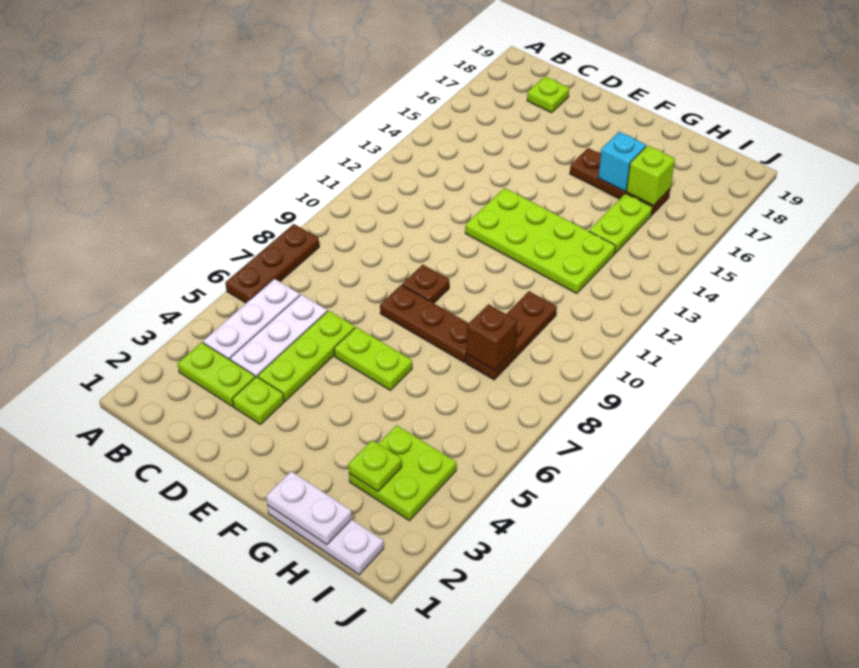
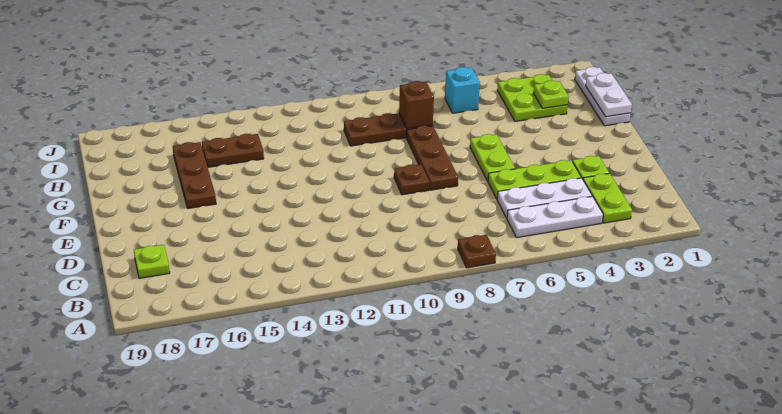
brown 1x3 plate [225,224,319,303] -> brown 1x1 plate [458,235,496,268]
lime 2x4 plate [465,188,615,294] -> none
cyan 1x1 brick [598,132,646,191] -> cyan 1x1 brick moved to [445,67,480,113]
lime 1x2 plate [589,194,652,253] -> brown 1x2 plate [202,134,264,167]
lime 1x1 brick [626,145,675,205] -> none

